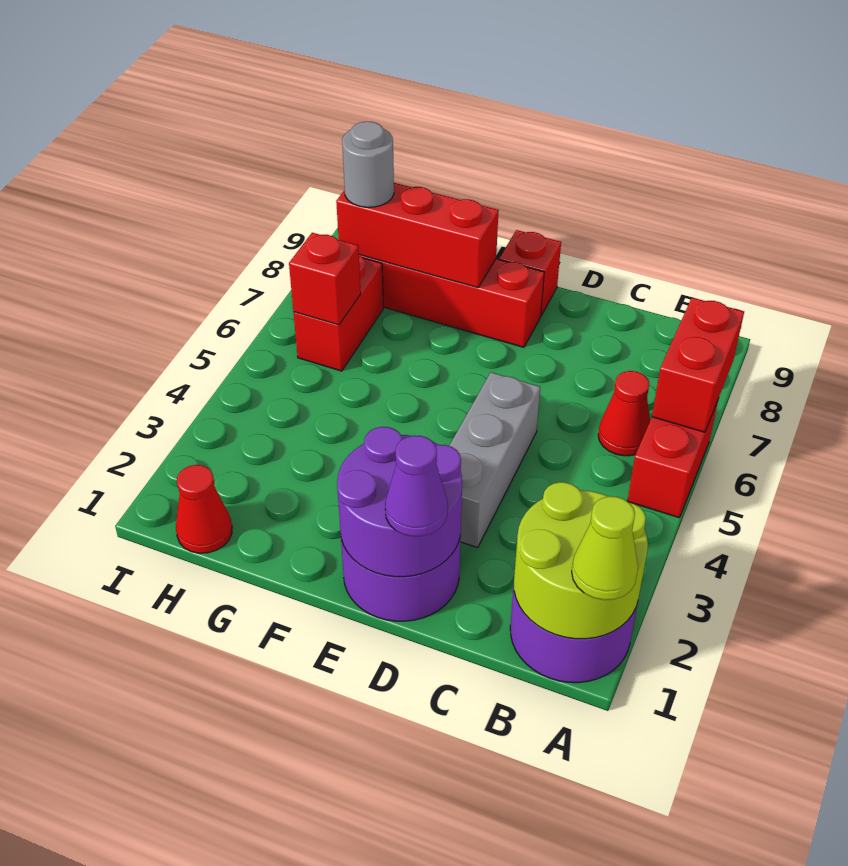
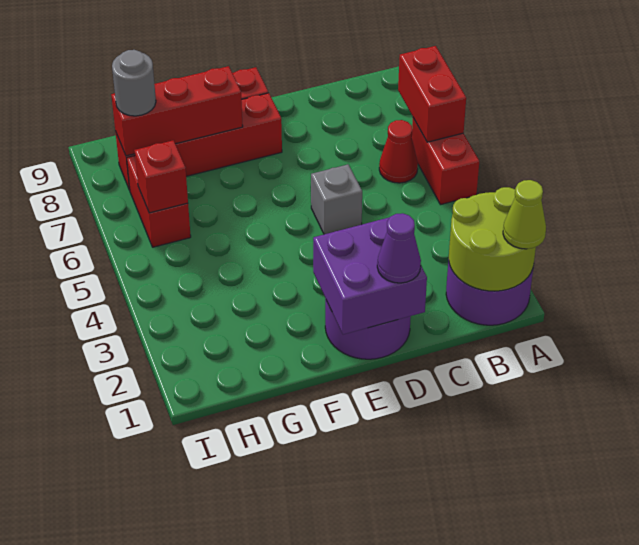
purple 2x2 round brick [337,427,462,577] -> purple 2x2 brick [313,217,427,335]
grey 1x3 brick [449,372,540,548] -> grey 1x1 brick [311,164,362,234]
red 1x1 cone [176,465,232,553] -> none

